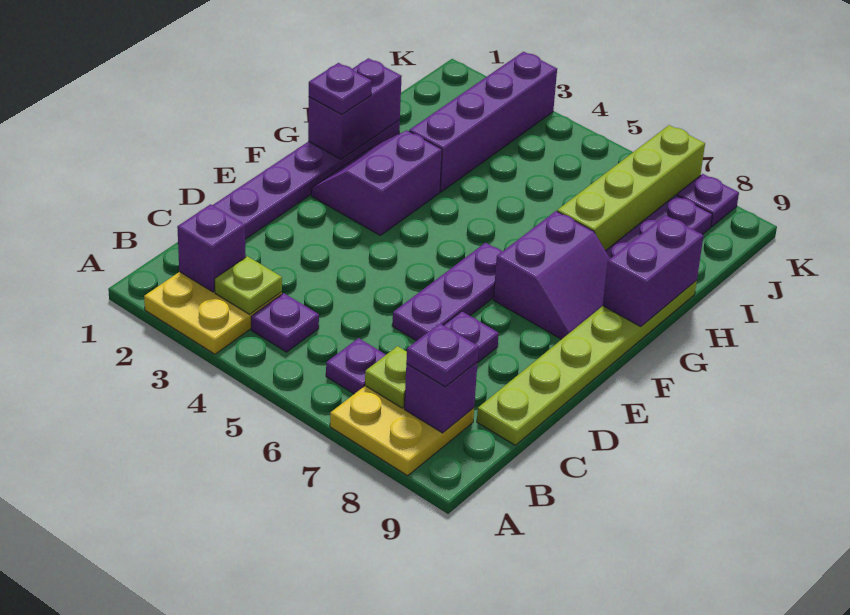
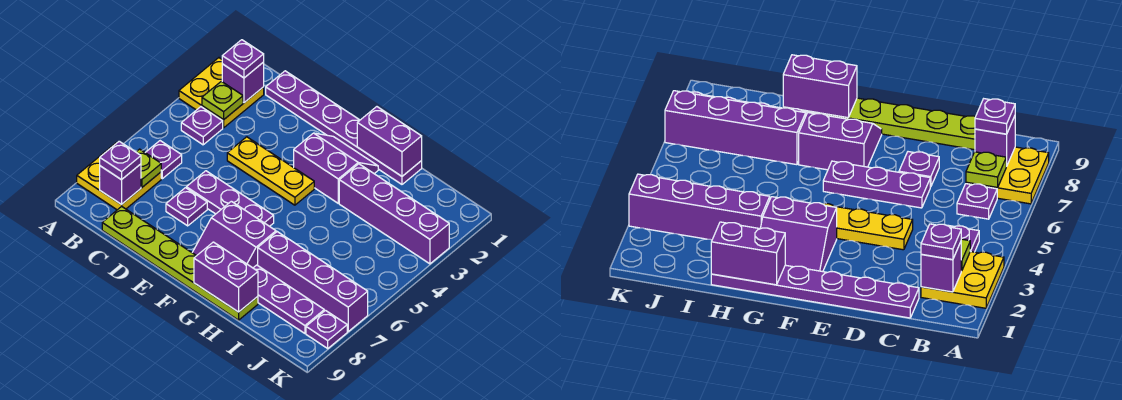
none -> yellow 1x3 plate [227,137,314,205]
purple 1x1 plate [309,63,372,114] -> purple 1x1 plate moved to [222,40,264,78]
lime 1x4 brick [557,125,705,251] -> purple 1x4 brick [258,232,368,331]

